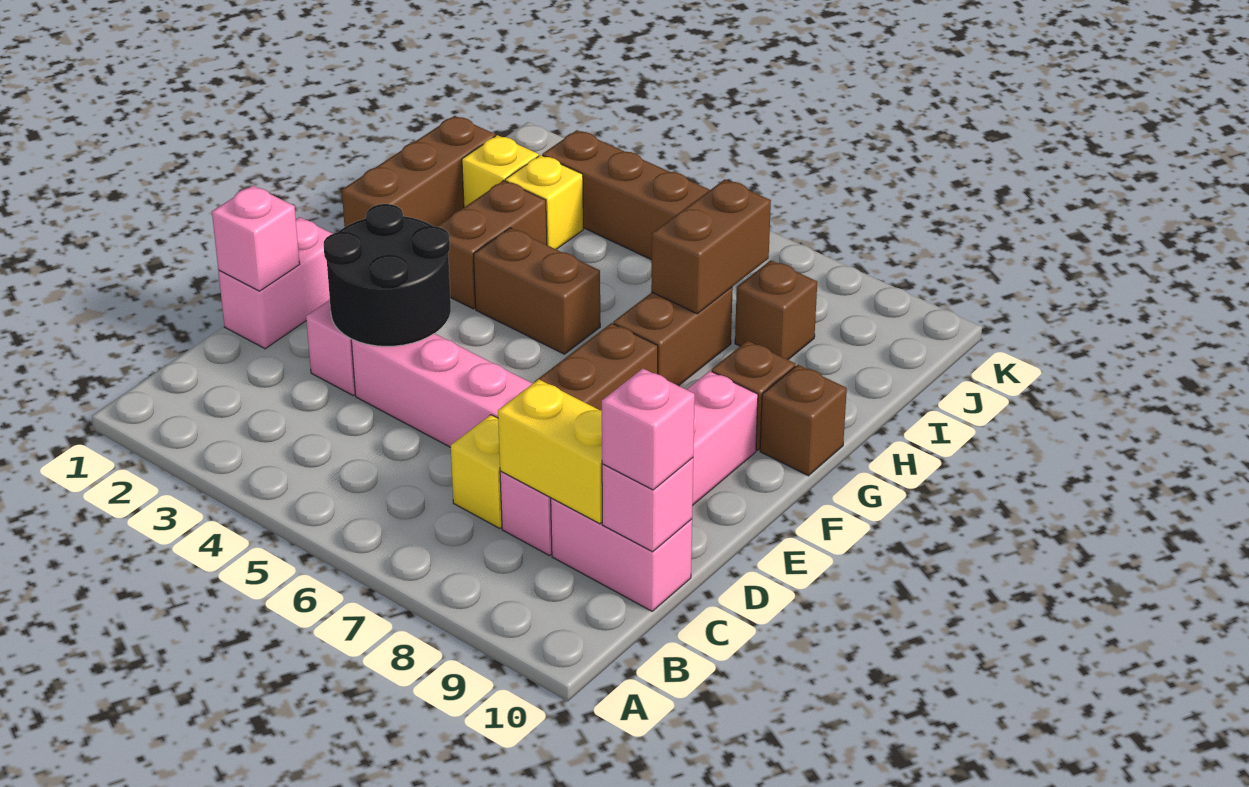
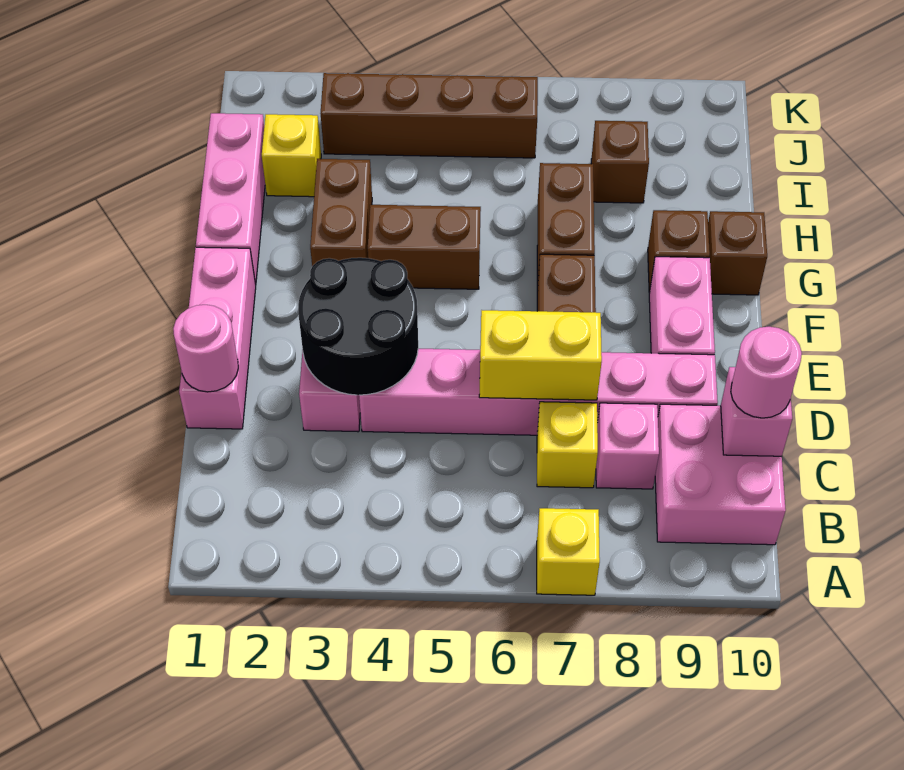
yellow 1x2 brick [498,379,602,524] -> yellow 1x2 brick moved to [479,310,602,400]
pink 1x2 brick [551,498,692,611] -> pink 2x2 brick [655,404,786,545]
pink 1x1 brick [602,368,695,490] -> pink 1x1 round brick [731,327,802,418]
pink 1x2 brick [218,217,333,349] -> pink 1x3 brick [179,247,256,429]
pink 1x1 brick [212,185,300,291] -> pink 1x1 round brick [173,305,238,392]
brown 1x3 brick [342,116,495,227] -> pink 1x3 brick [196,113,265,285]
brown 1x2 brick [651,180,771,314] -> none
yellow 1x1 brick [505,155,583,249] -> yellow 1x1 brick moved to [537,508,600,595]

